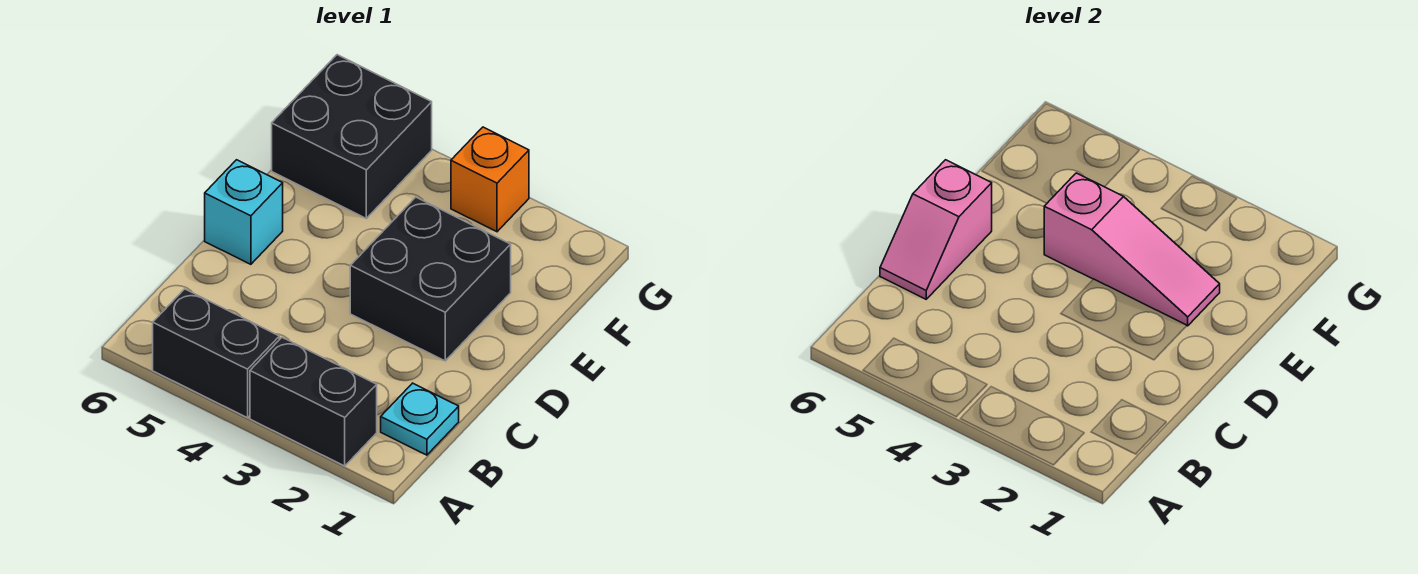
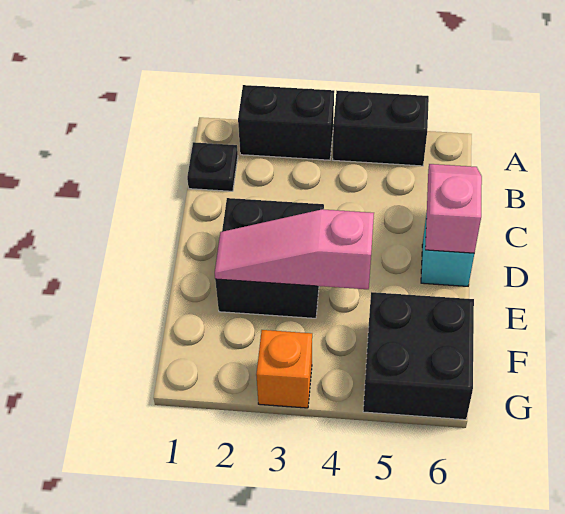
cyan 1x1 plate [381,383,459,455] -> black 1x1 plate [187,142,238,191]

